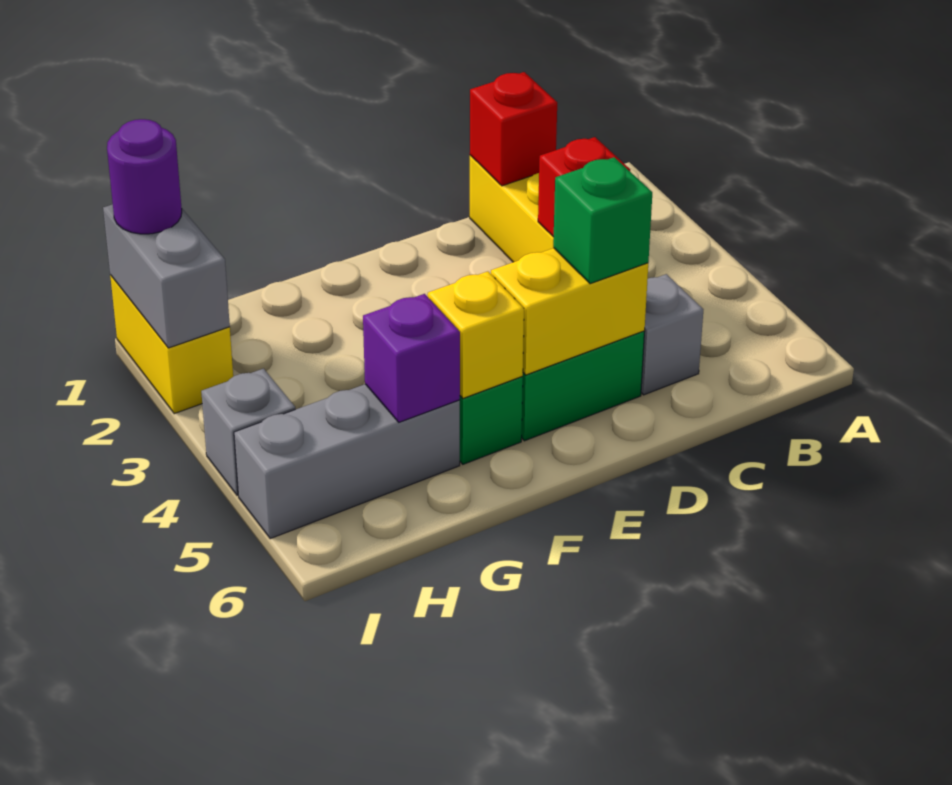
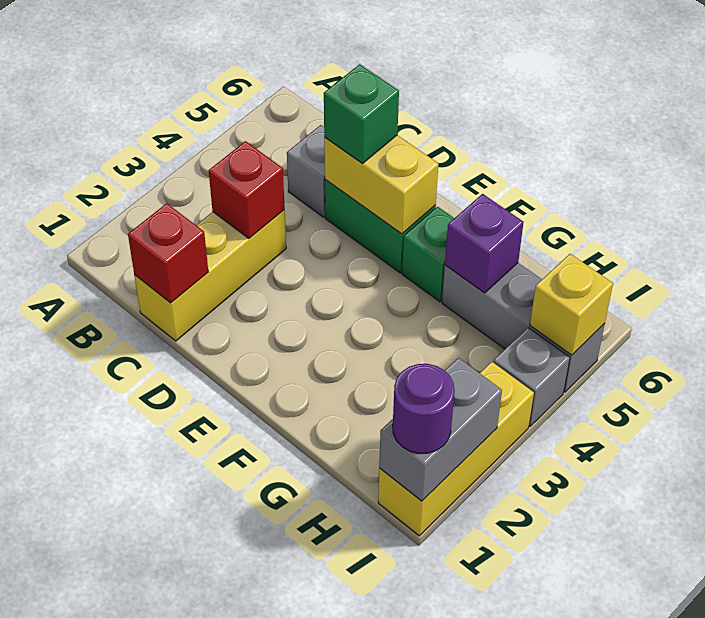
yellow 1x1 brick [428,271,524,398] -> yellow 1x1 brick moved to [530,254,613,355]
yellow 1x2 brick [110,275,233,414] -> yellow 1x3 brick [378,362,534,536]

